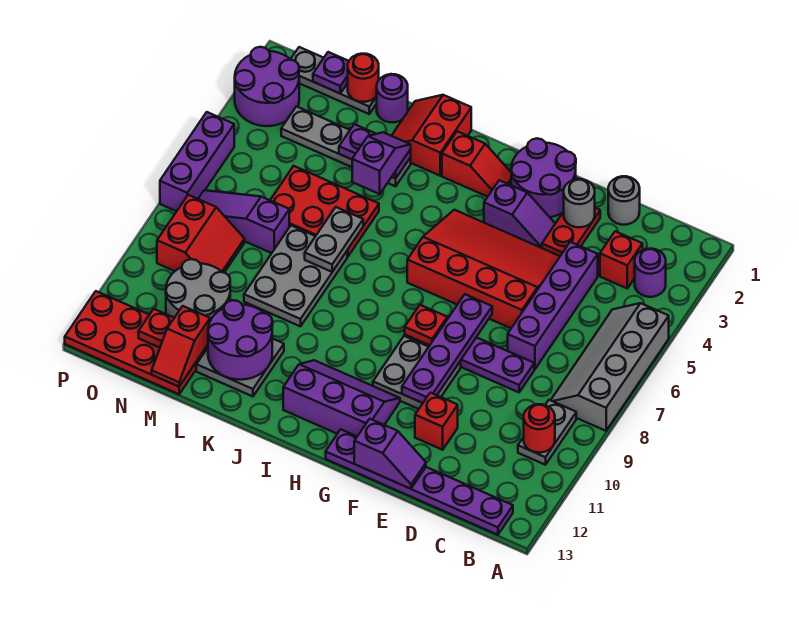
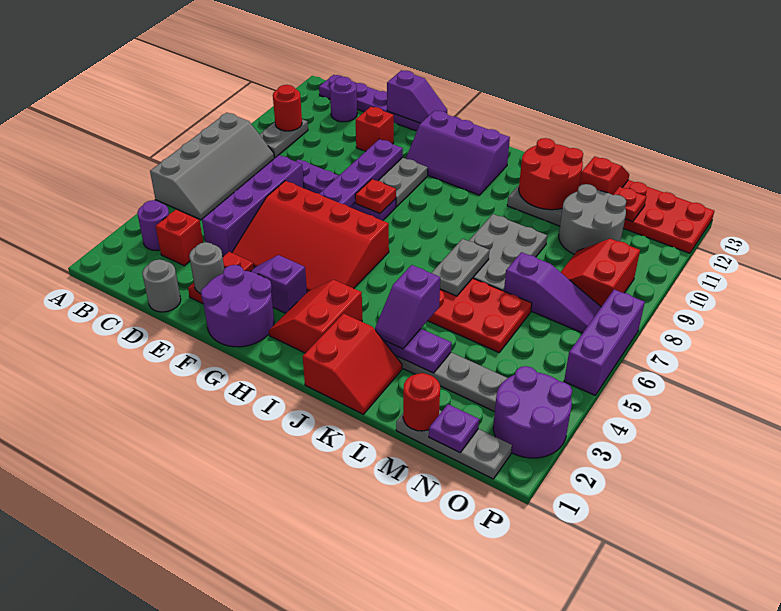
purple 1x2 slope [354,419,426,489] -> purple 1x2 slope turned to [387,70,447,123]
red 1x2 slope [442,131,511,197] -> red 2x2 slope [269,280,362,353]
purple 2x2 round brick [208,300,273,380] -> red 2x2 round brick [519,138,583,210]
purple 1x1 round brick [377,74,408,122] -> purple 1x1 round brick moved to [330,77,357,122]

